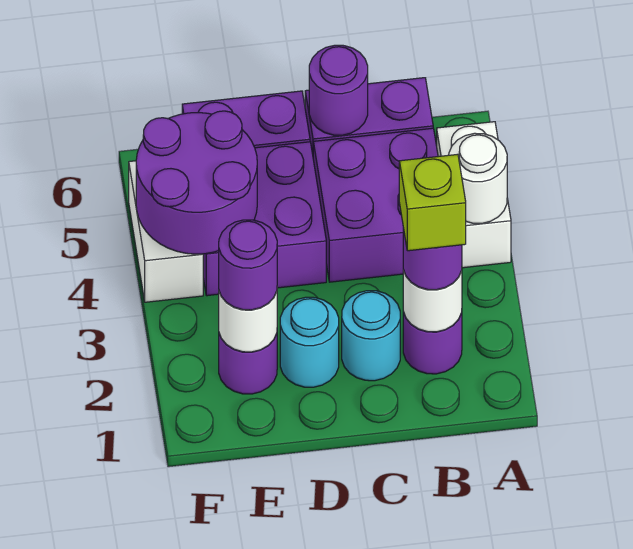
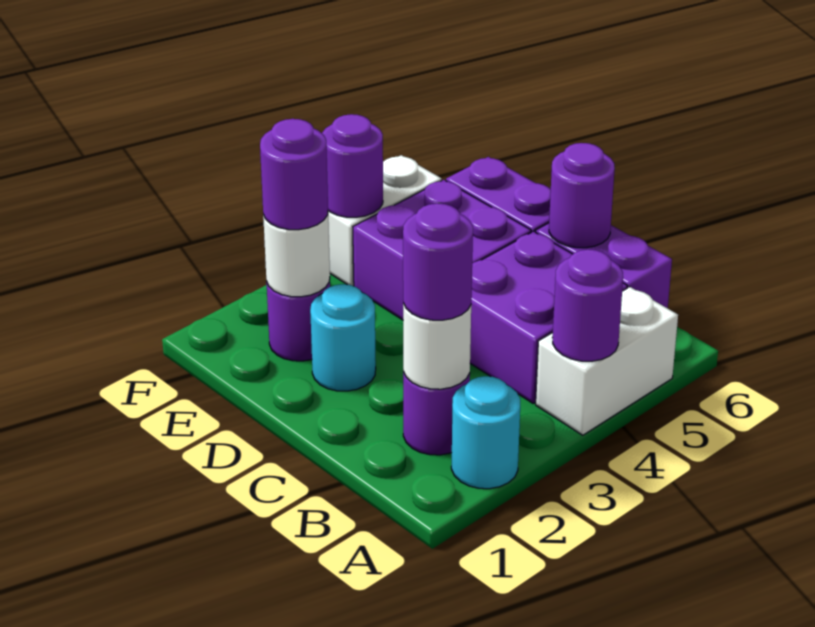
white 1x1 round brick [449,133,507,224] -> purple 1x1 round brick [553,249,623,361]
lime 1x1 brick [399,154,466,251] -> none
cyan 1x1 round brick [342,291,400,381] -> cyan 1x1 round brick moved to [451,376,520,489]
purple 2x2 round brick [136,111,257,254] -> purple 1x1 round brick [322,114,383,217]

